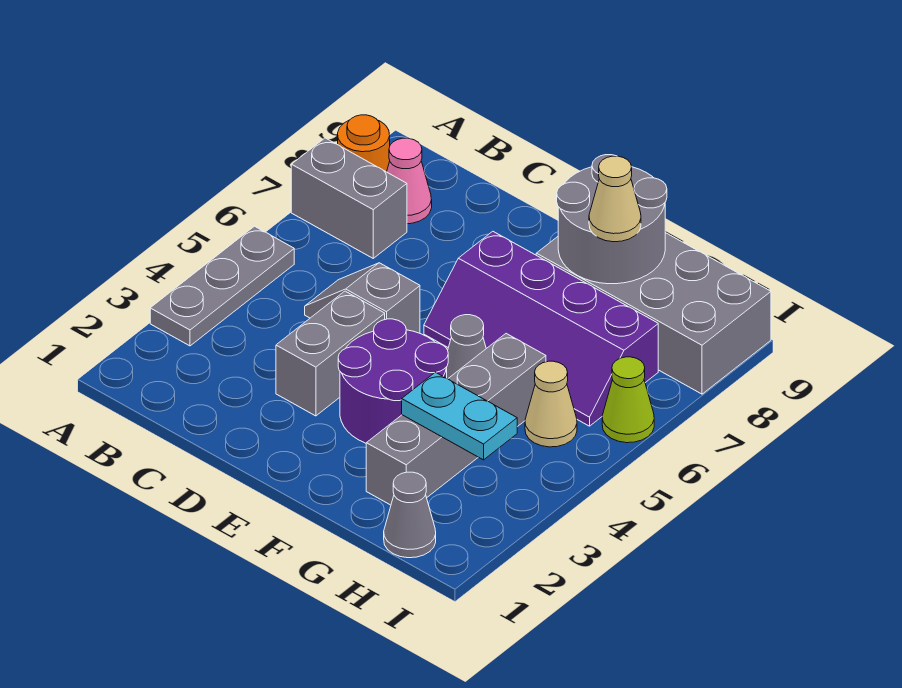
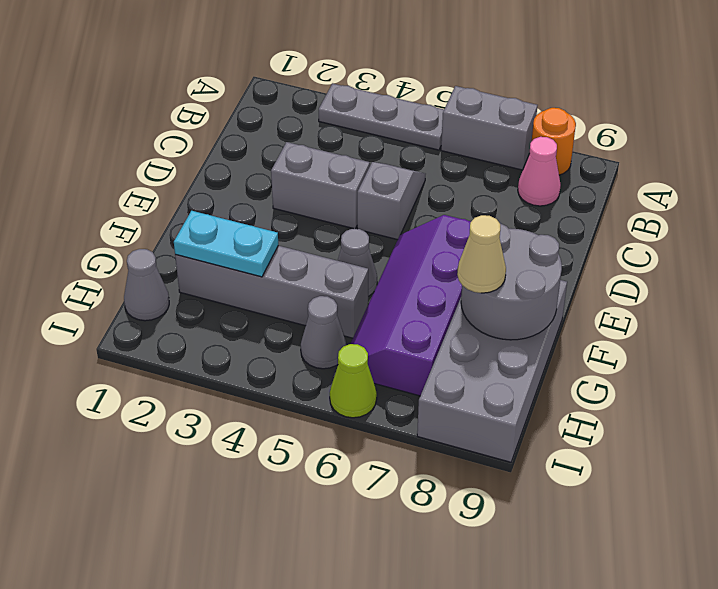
grey 1x2 brick [291,138,407,258] -> grey 1x2 brick turned to [441,86,538,170]
purple 2x2 round brick [338,319,448,443] -> none
cyan 1x2 plate [402,372,517,460] -> cyan 1x2 plate turned to [174,211,278,277]
tan 1x1 cone [525,361,577,447] -> grey 1x1 cone [301,296,346,369]

